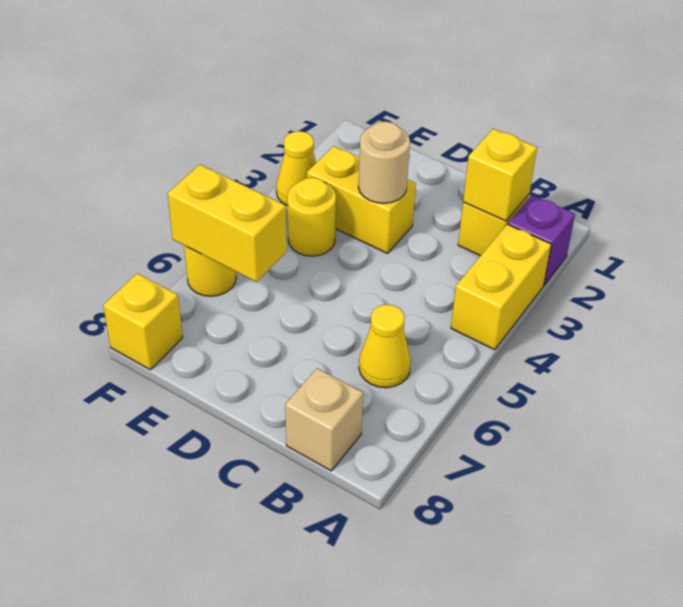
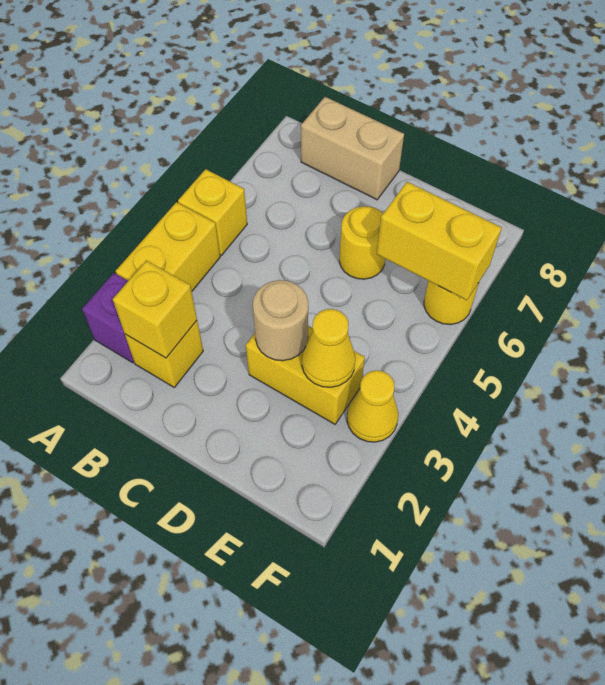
yellow 1x1 cone [359,305,411,388] -> yellow 1x1 cone moved to [302,309,355,387]
tan 1x1 brick [285,368,363,471] -> tan 1x2 brick [301,97,404,200]
yellow 1x1 round brick [287,178,336,256] -> yellow 1x1 round brick moved to [339,206,385,279]
yellow 1x1 brick [103,273,183,370] -> yellow 1x1 brick moved to [178,169,247,255]

